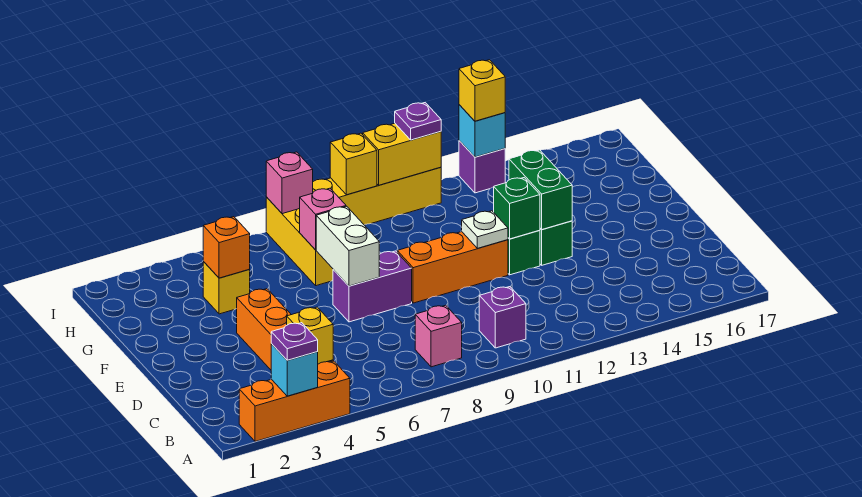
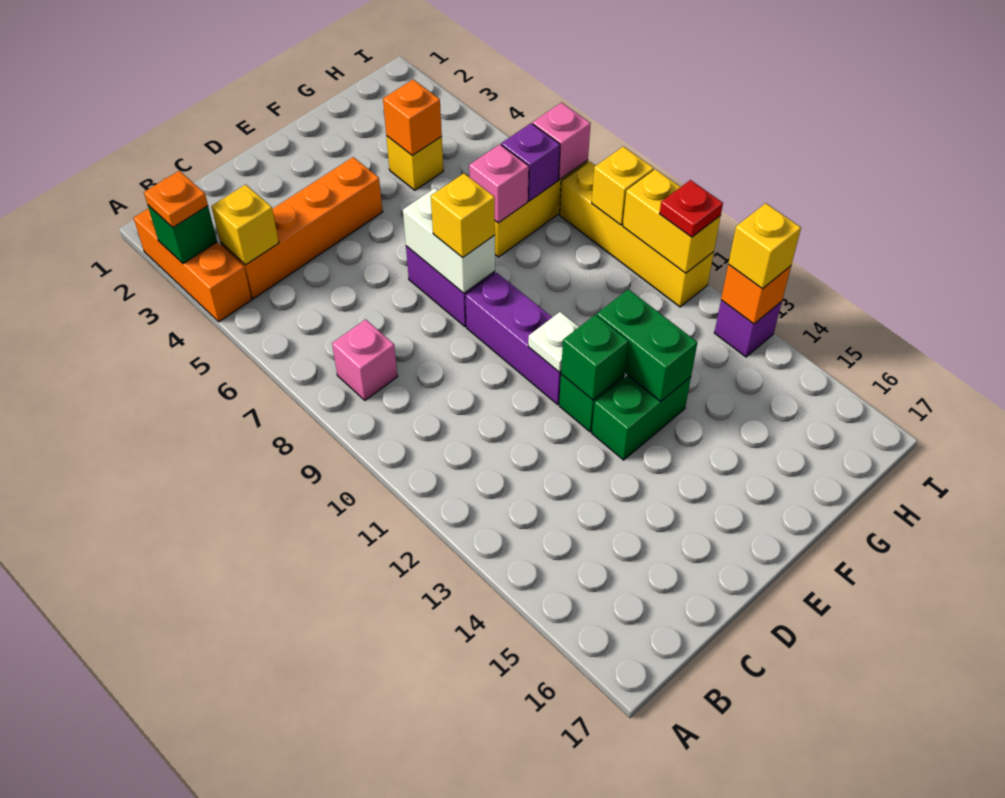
cyan 1x1 brick [271,344,318,396] -> green 1x1 brick [148,205,217,264]
purple 1x1 plate [271,323,318,360] -> orange 1x1 plate [144,171,208,227]
purple 1x1 brick [479,287,526,348] -> purple 1x1 brick moved to [501,123,560,201]
white 1x2 brick [316,206,379,286] -> white 1x2 brick turned to [403,188,495,293]
none -> yellow 1x1 brick [431,173,495,258]
orange 1x3 brick [397,232,508,303] -> purple 1x3 brick [465,273,561,404]
green 1x2 brick [509,150,572,230] -> green 1x2 brick turned to [597,289,697,402]
purple 1x1 plate [395,103,441,140] -> red 1x1 plate [660,180,723,237]
cyan 1x1 brick [459,105,505,157] -> orange 1x1 brick [721,264,791,324]

